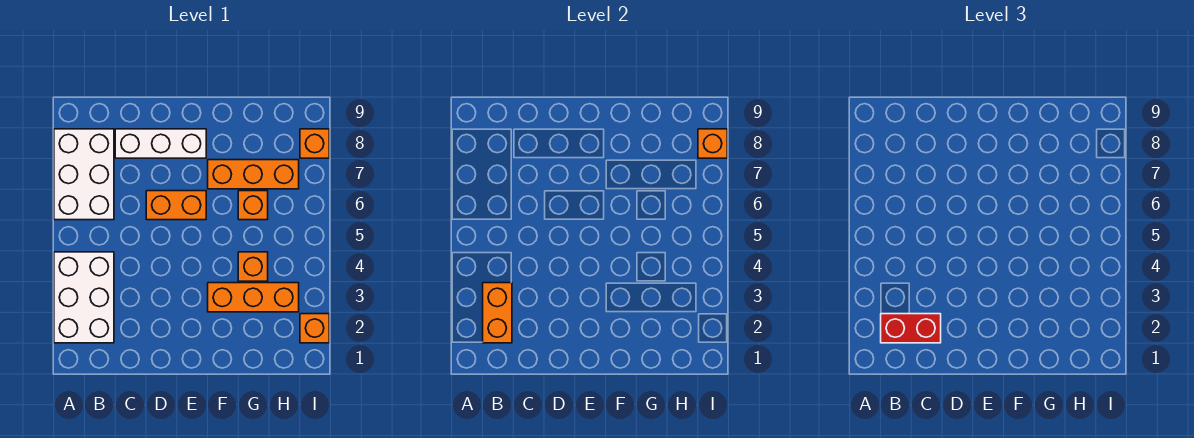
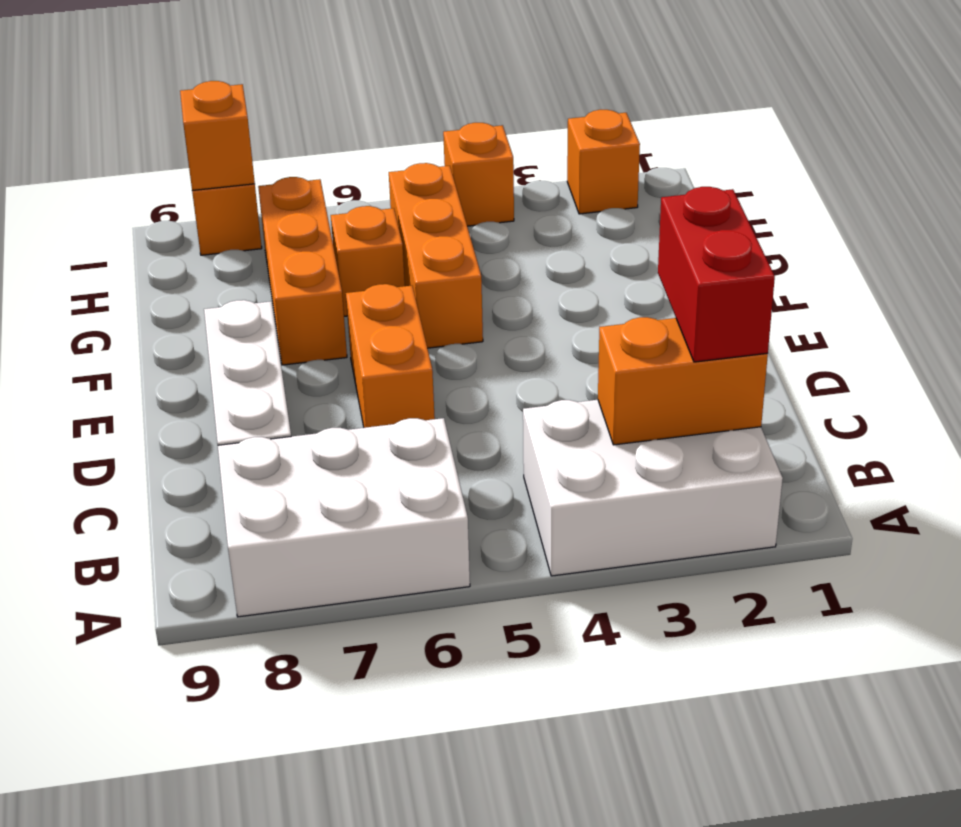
orange 1x3 brick [208,283,299,312] -> orange 1x3 brick moved to [389,163,483,348]
orange 1x1 brick [238,252,268,281] -> orange 1x1 brick moved to [443,123,514,226]

